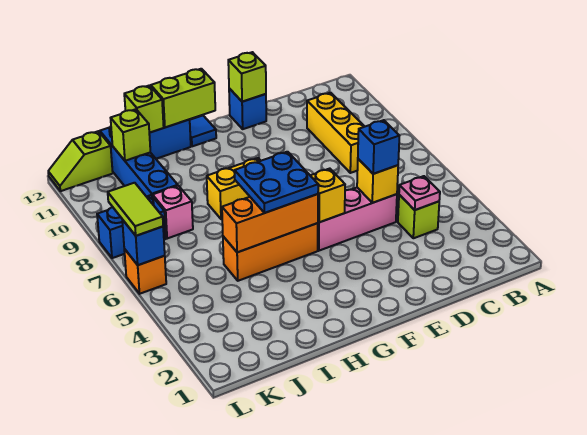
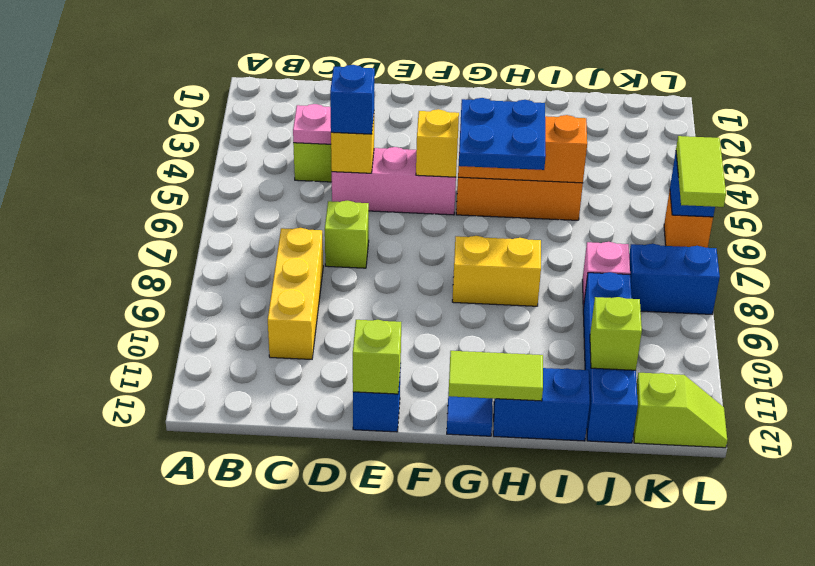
lime 1x2 brick [151,69,215,127] -> lime 1x2 tile [448,351,543,401]
lime 1x1 brick [124,85,164,133] -> lime 1x1 brick moved to [325,201,369,268]

